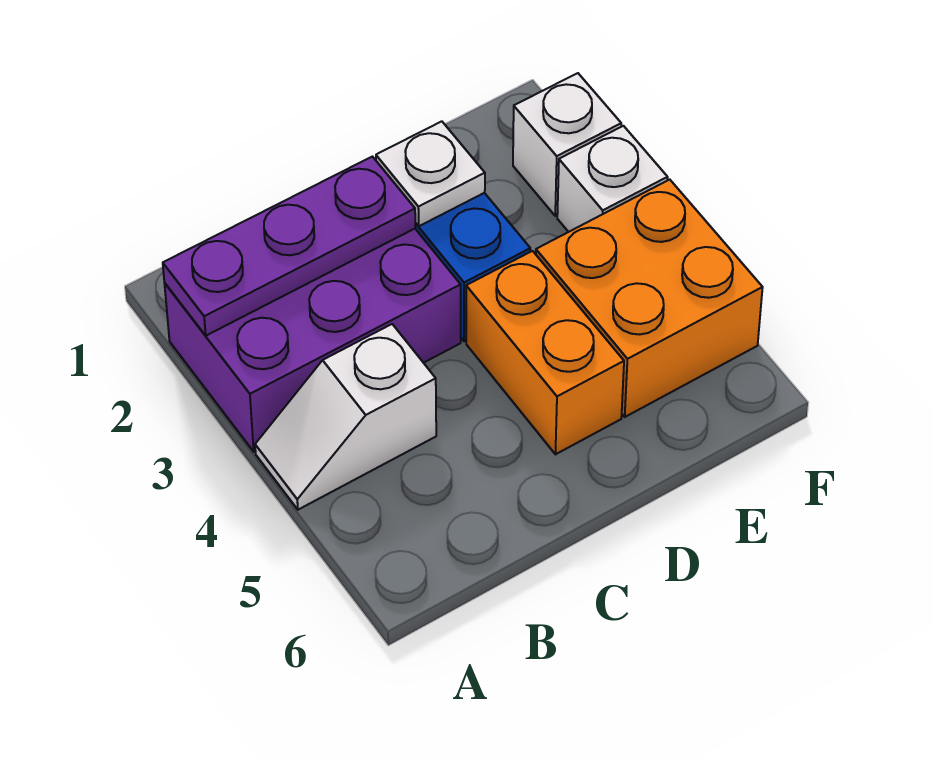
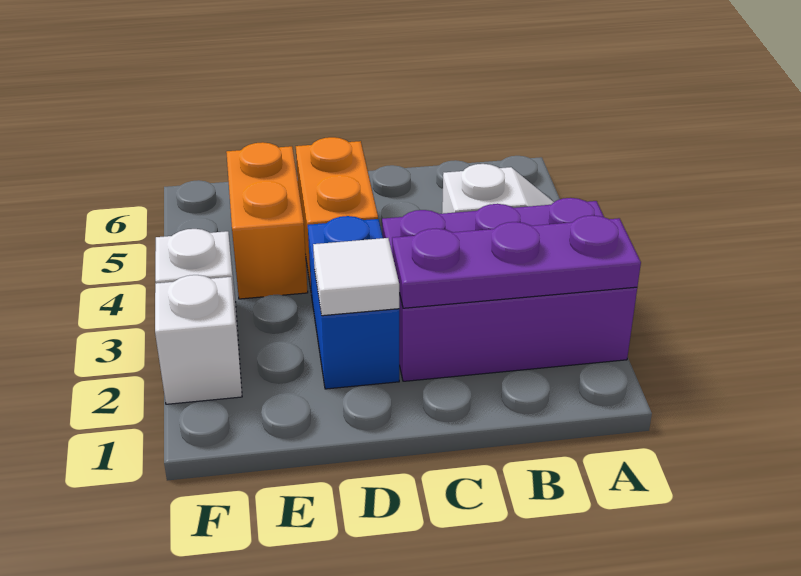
white 1x1 plate [376,121,485,226] -> white 1x1 tile [313,238,399,316]
orange 2x2 brick [536,180,763,417] -> orange 1x2 brick [226,142,308,299]

